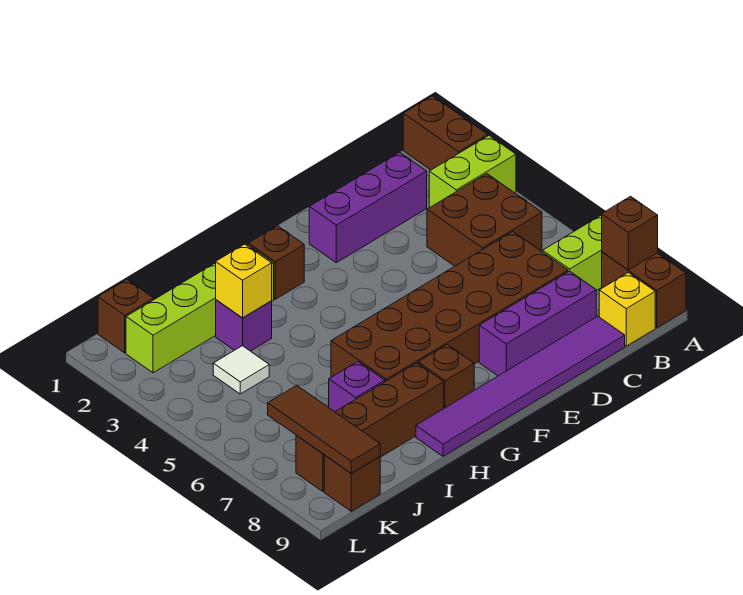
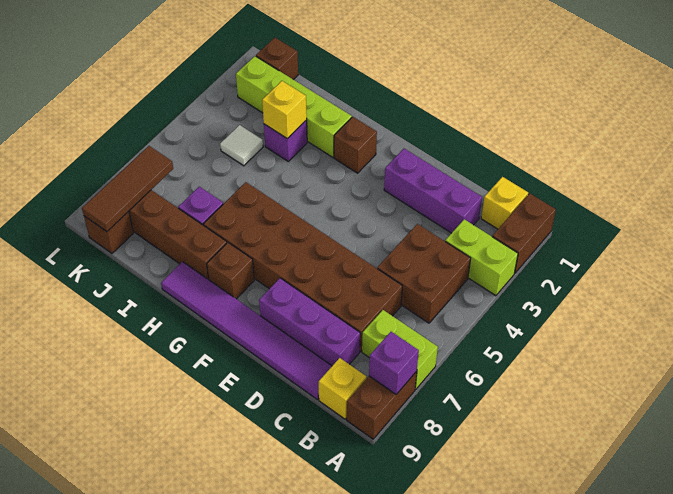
brown 1x1 brick [602,196,658,270] -> purple 1x1 brick [369,332,419,394]
none -> yellow 1x1 brick [481,177,528,229]

